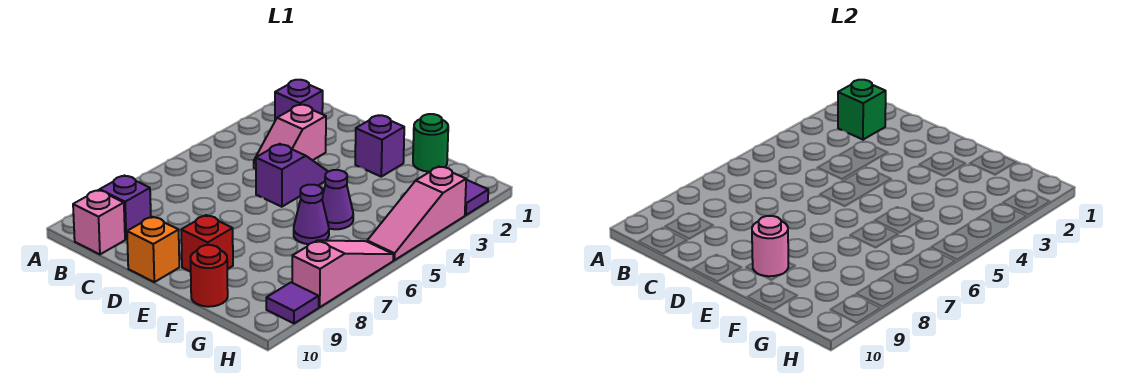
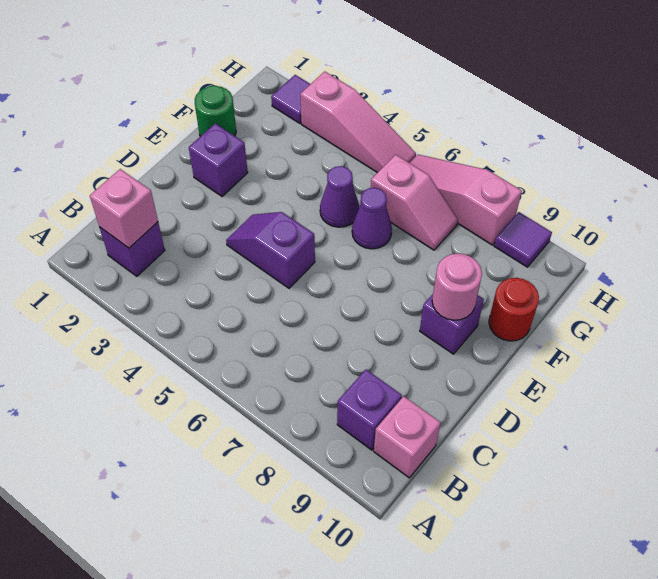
green 1x1 brick [838,80,886,140] -> pink 1x1 brick [90,169,158,248]
pink 1x2 slope [254,105,326,169] -> pink 1x2 slope moved to [371,155,458,250]
orange 1x1 brick [127,217,179,282] -> none
red 1x1 brick [181,215,233,272] -> purple 1x1 brick [420,294,484,354]

